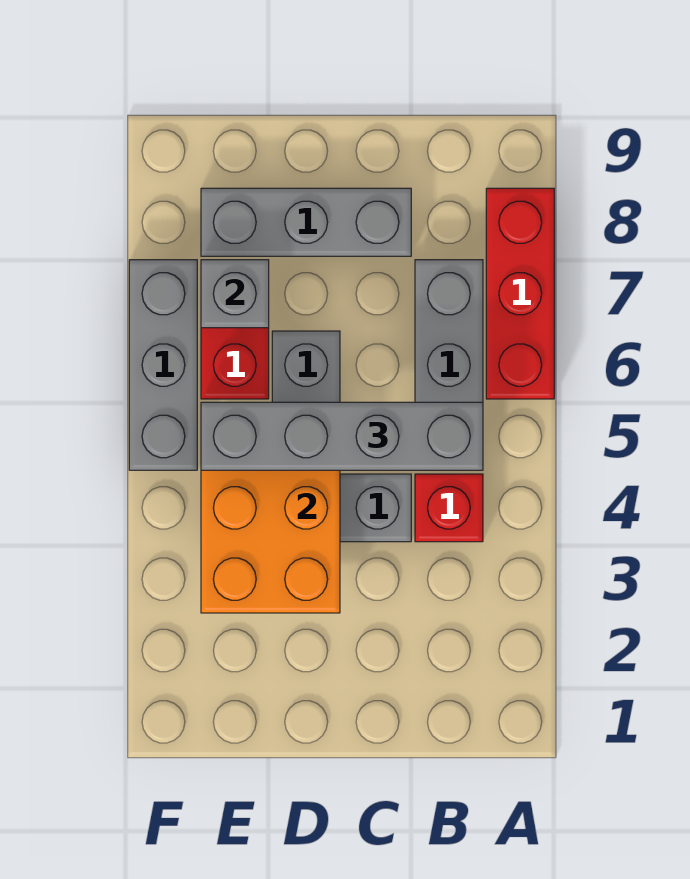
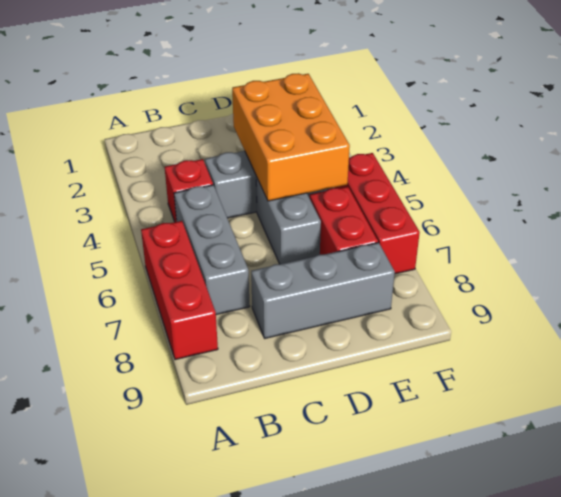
grey 1x4 brick [201,402,483,470] -> none
grey 1x1 brick [201,260,269,328] -> none
grey 1x3 brick [129,260,197,470] -> red 1x3 brick [335,153,420,274]

